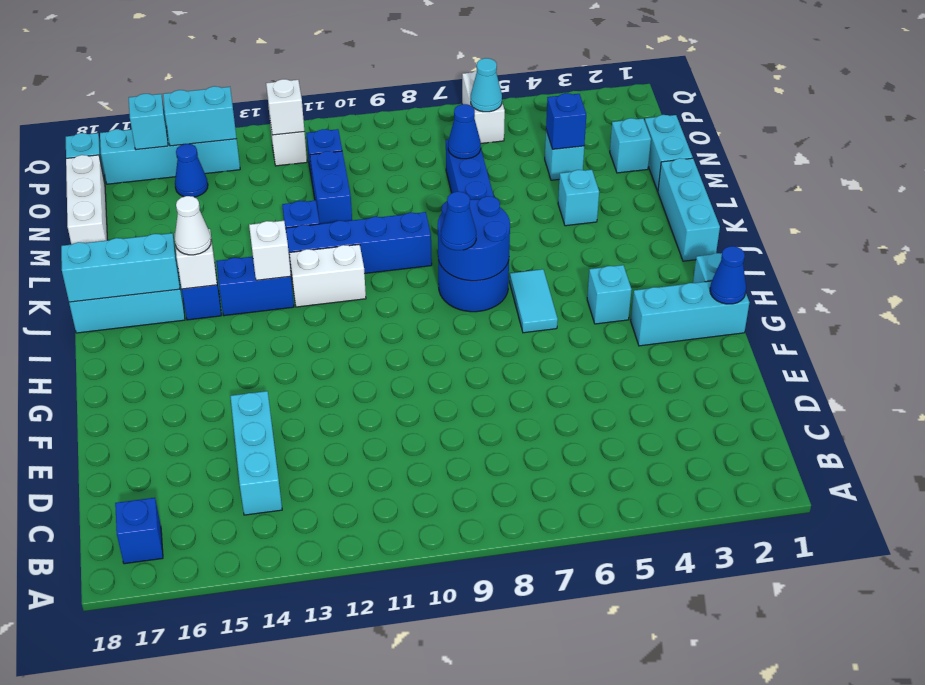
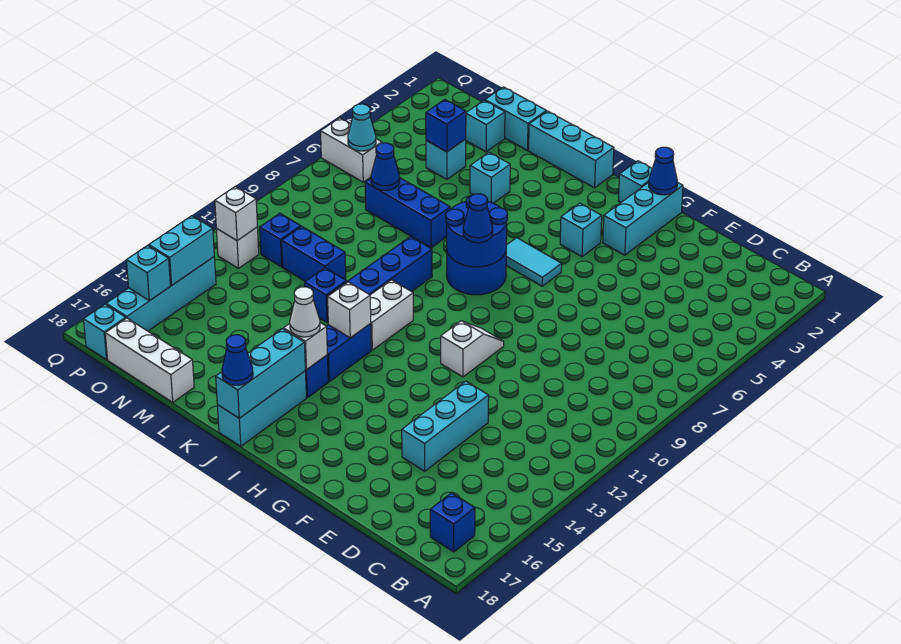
cyan 1x3 brick [230,391,282,515] -> cyan 1x3 brick turned to [402,381,489,471]
none -> white 1x2 slope [441,321,504,377]
blue 1x1 cone [175,144,208,197] -> blue 1x1 cone moved to [222,335,253,385]

